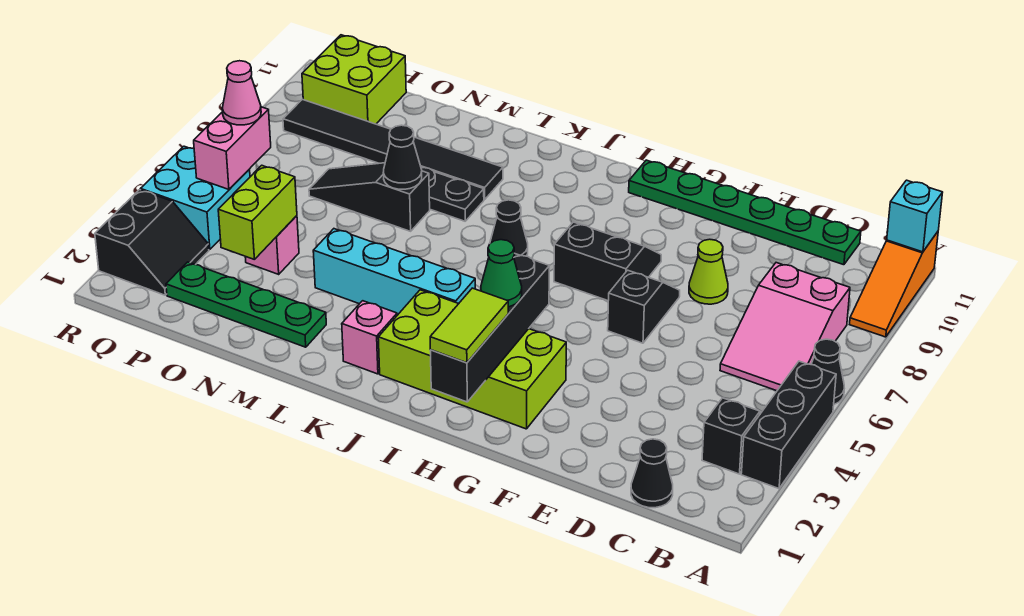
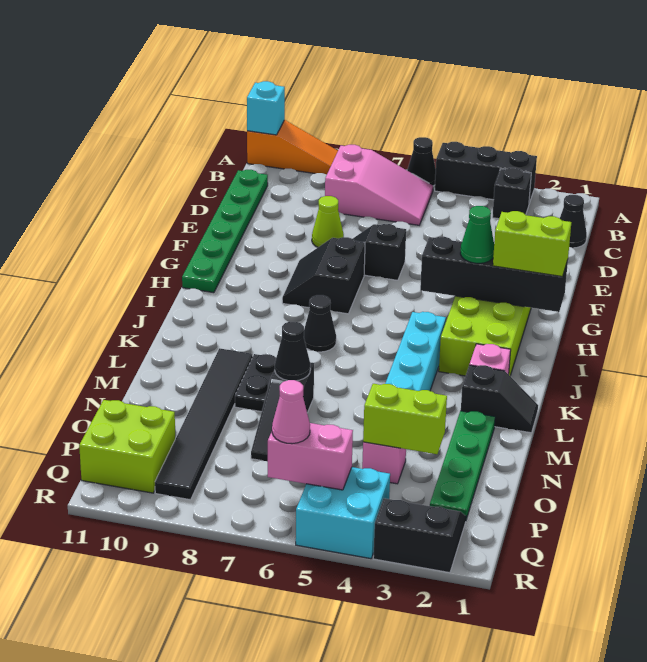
lime 1x2 tile [430,288,508,363] -> lime 1x2 brick [493,211,571,277]
none -> black 1x2 slope [461,365,538,433]

